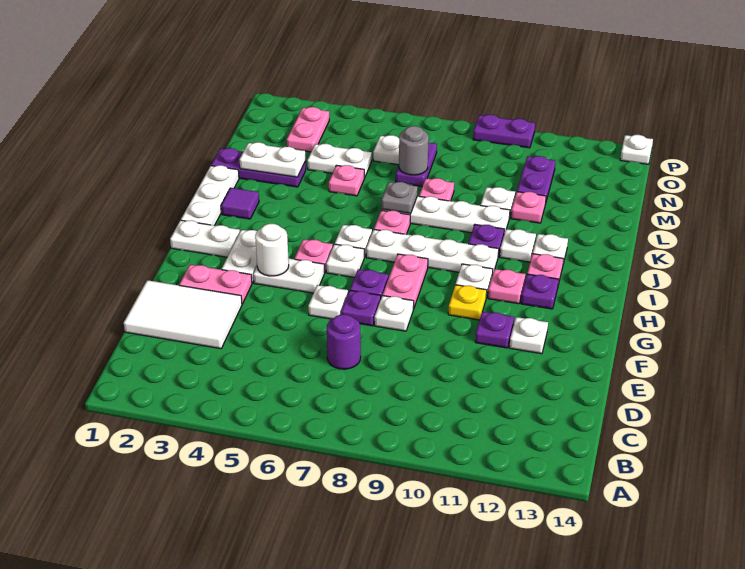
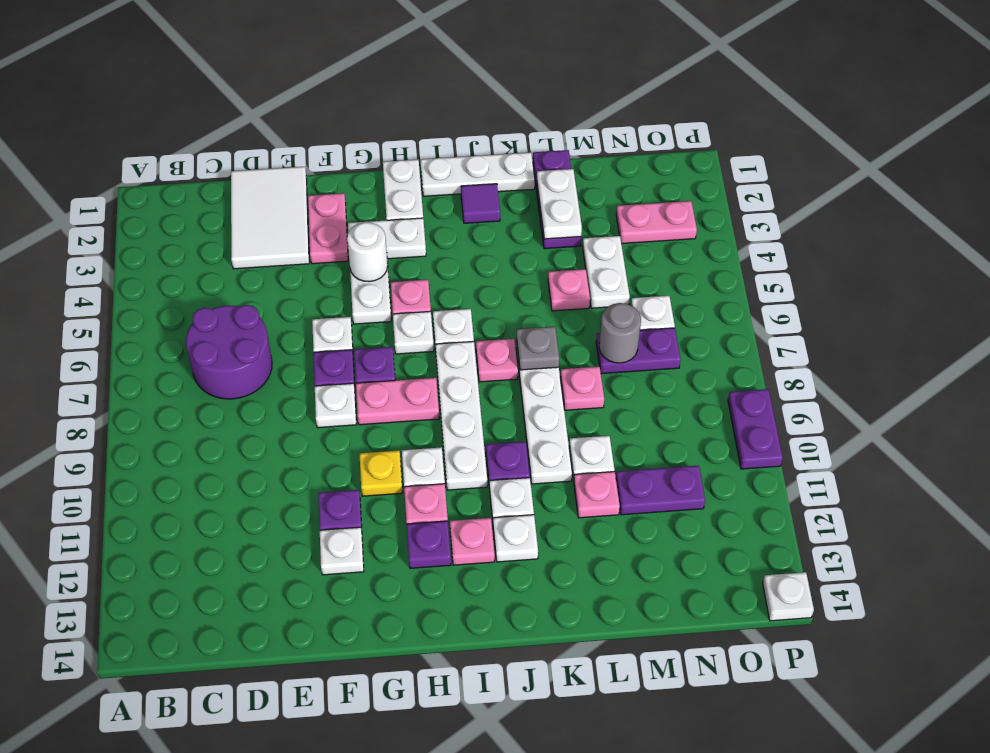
purple 1x1 round brick [327,314,361,369] -> purple 2x2 round brick [186,305,272,399]

